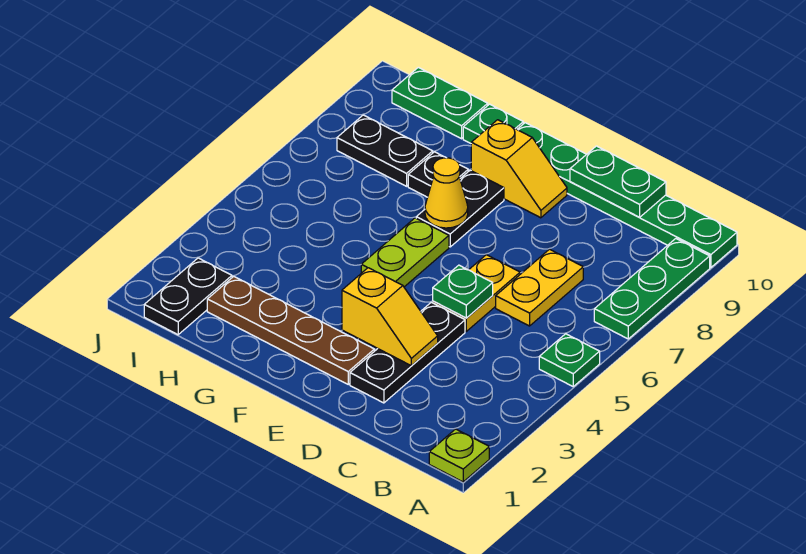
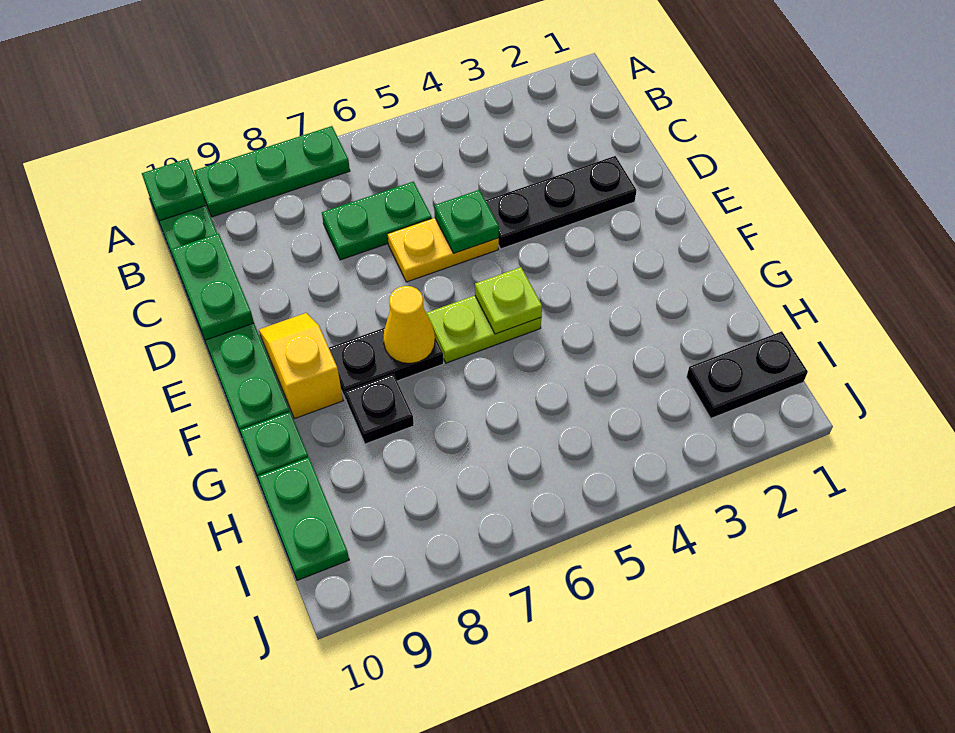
lime 1x1 plate [429,429,489,482] -> lime 1x1 plate moved to [475,267,542,334]
green 1x1 plate [539,334,600,386] -> green 1x1 plate moved to [142,159,206,221]
yellow 1x2 plate [496,249,583,326] -> green 1x2 plate [322,182,432,260]
yellow 1x2 slope [342,268,438,366] -> none
brown 1x4 plate [207,276,374,384] -> none
black 1x2 plate [337,115,433,186] -> none

